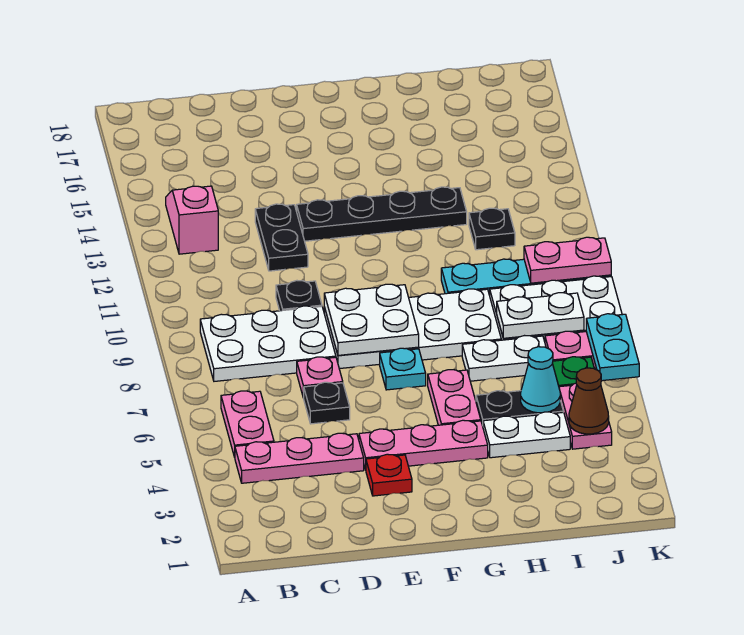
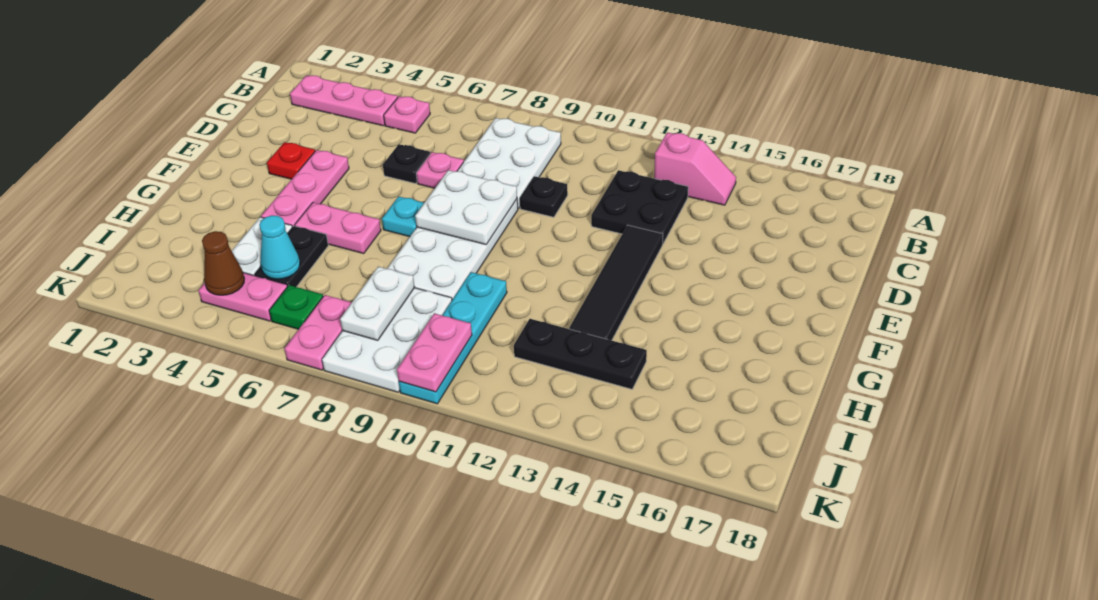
pink 1x3 plate [235,433,364,483] -> pink 1x3 plate turned to [290,75,398,126]
pink 1x2 plate [221,391,274,457] -> pink 1x1 plate [384,96,430,133]
black 1x2 plate [255,204,308,271] -> black 2x2 plate [591,170,688,243]
black 1x4 plate [297,187,467,241] -> black 1x4 tile [569,225,663,340]
white 1x2 plate [462,336,546,381] -> none
black 1x1 plate [469,208,515,250] -> black 1x3 plate [514,319,647,389]
cyan 1x2 plate [586,314,639,381] -> none

